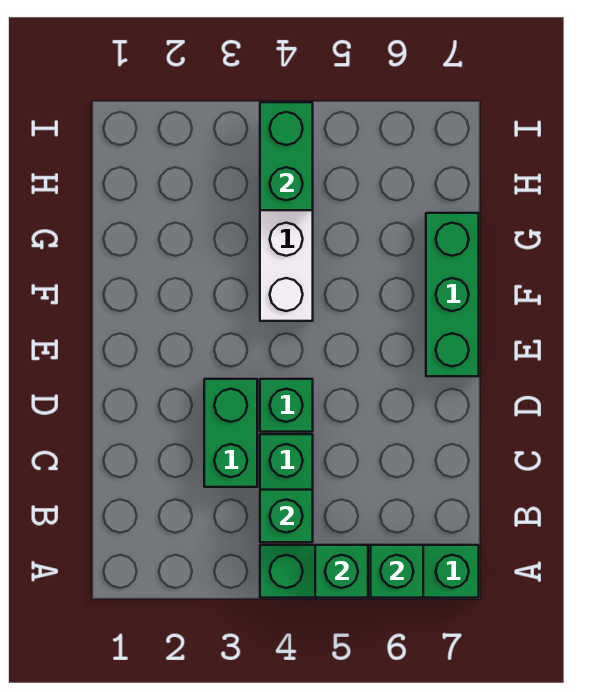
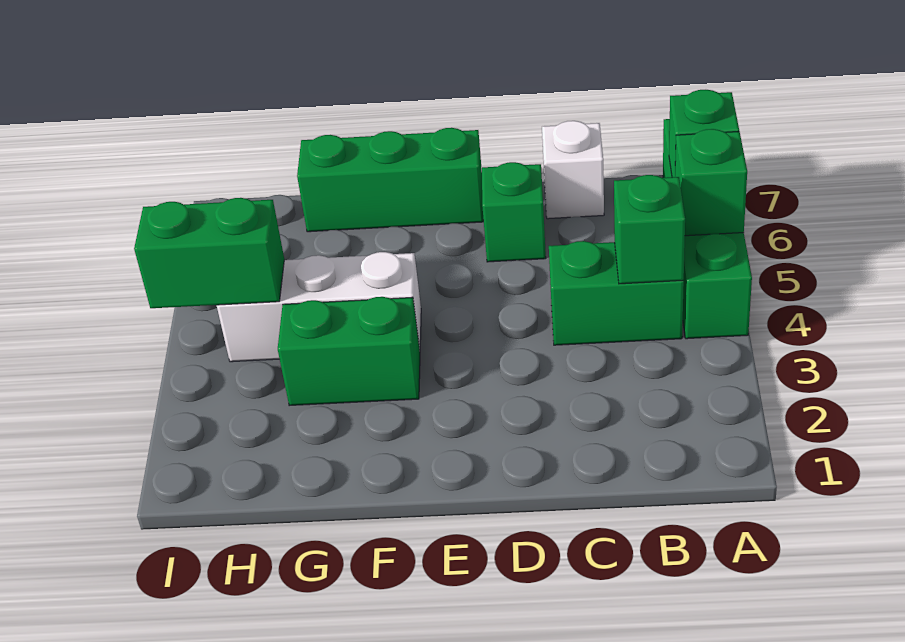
green 1x2 brick [204,379,257,487] -> green 1x2 brick moved to [278,297,420,406]
none -> white 1x1 brick [542,121,604,219]
green 1x1 brick [260,379,313,432] -> green 1x1 brick moved to [482,162,546,262]

